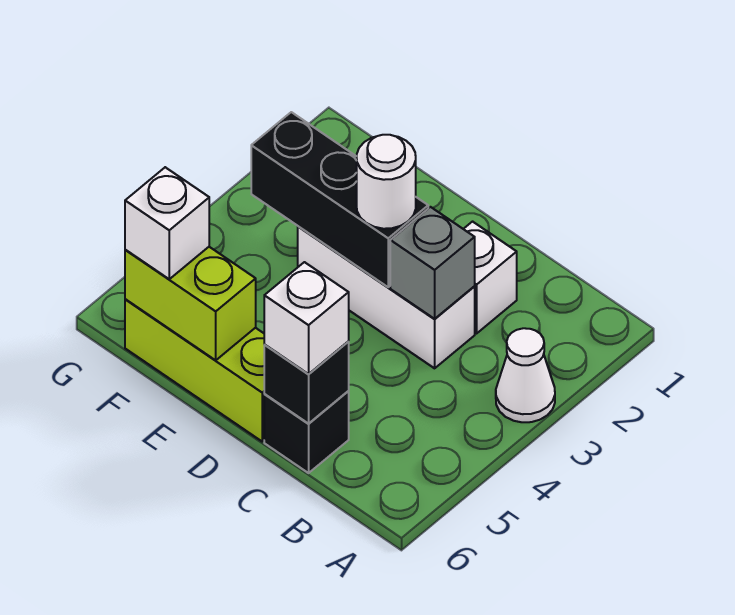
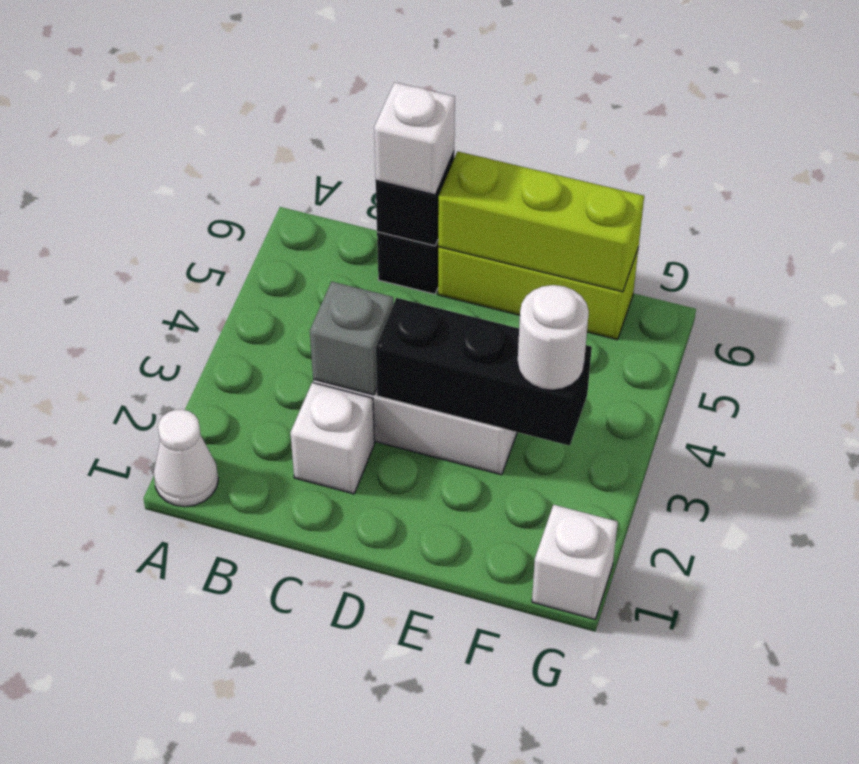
white 1x1 cone [496,328,555,422] -> white 1x1 cone moved to [154,409,218,507]
white 1x1 round brick [357,135,416,229] -> white 1x1 round brick moved to [517,285,589,390]
lime 1x2 brick [125,247,256,360] -> lime 1x3 brick [438,151,644,292]
white 1x1 brick [125,167,209,279] -> white 1x1 brick moved to [532,505,618,619]

